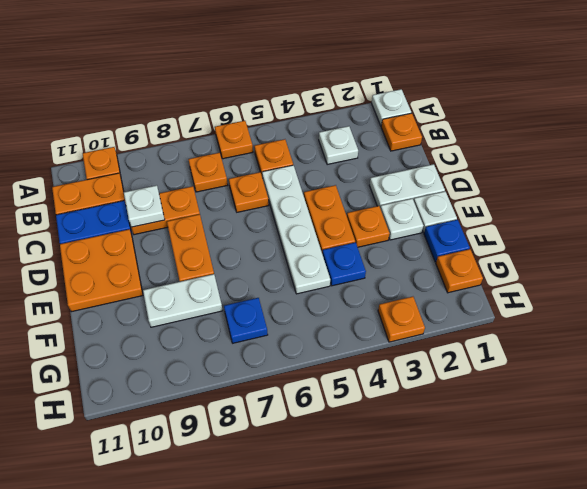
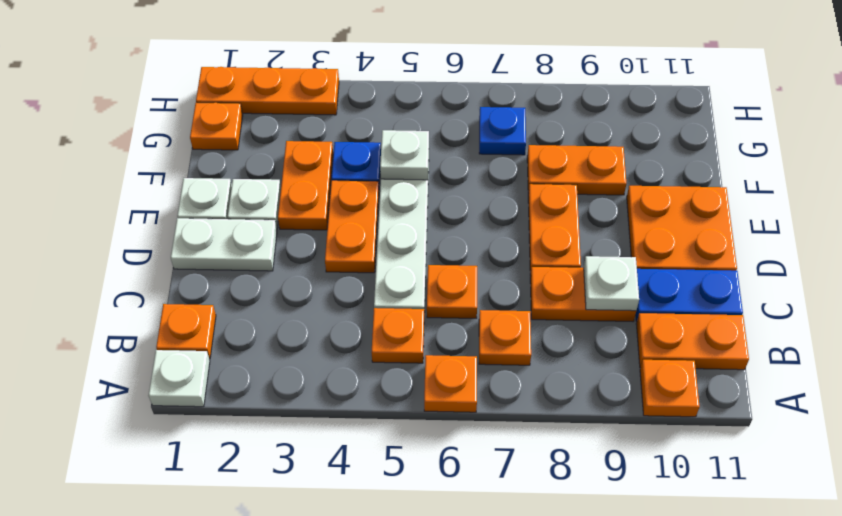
white 1x1 plate [319,126,358,165] -> white 1x1 plate moved to [380,130,429,180]
orange 1x1 plate [347,206,390,247] -> orange 1x2 plate [278,141,333,230]
blue 1x1 plate [424,220,470,262] -> none
white 1x2 plate [143,274,223,327] -> orange 1x2 plate [527,145,626,195]
orange 1x1 plate [378,297,425,342] -> orange 1x3 plate [196,67,339,115]

